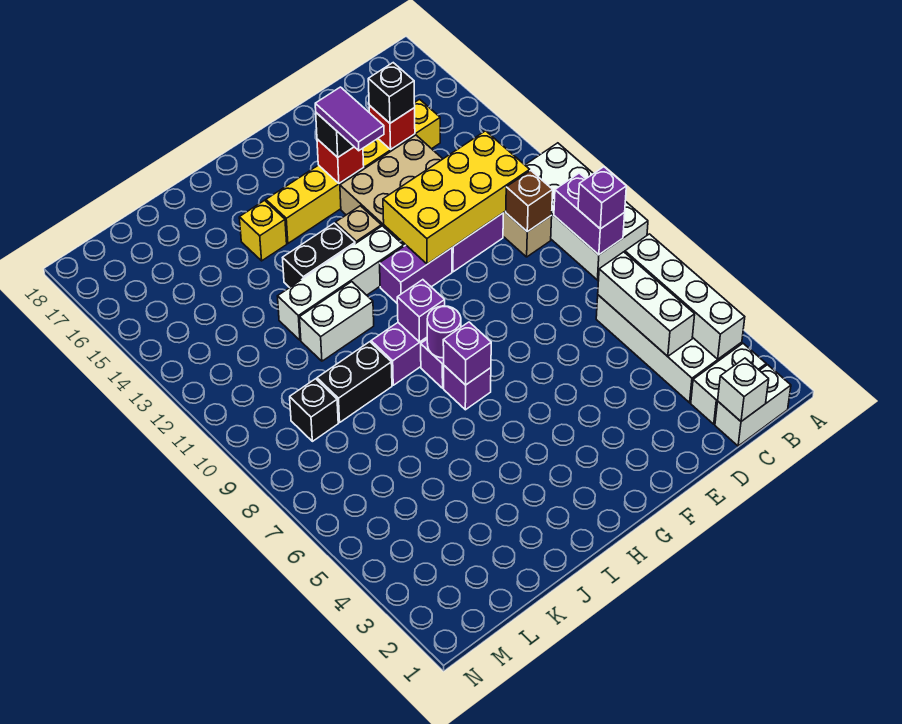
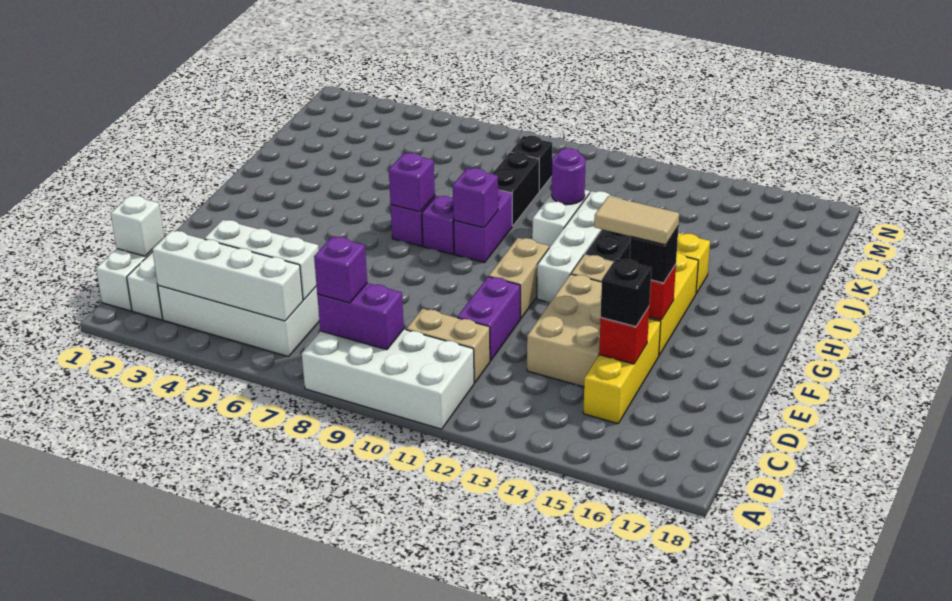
brown 1x1 brick [506,171,553,232] -> none
yellow 2x4 brick [383,131,530,264] -> none
purple 1x2 brick [380,245,452,303] -> tan 1x2 brick [489,238,549,319]
purple 1x2 tile [315,87,384,151] -> tan 1x2 tile [594,196,679,245]
purple 1x1 round brick [427,306,461,358] -> purple 1x1 round brick moved to [552,148,585,204]

